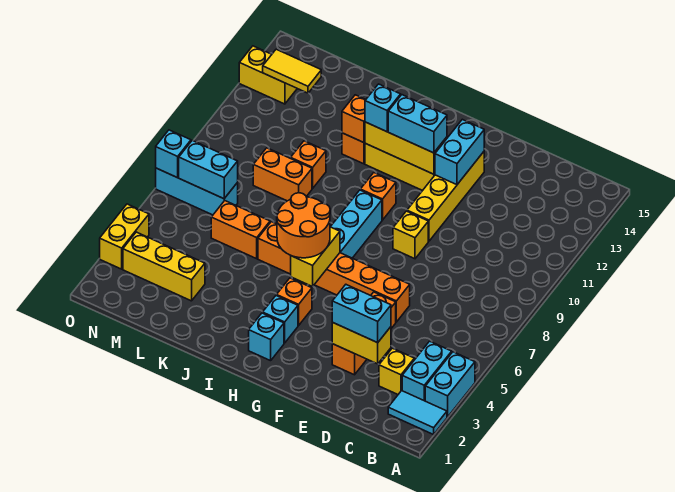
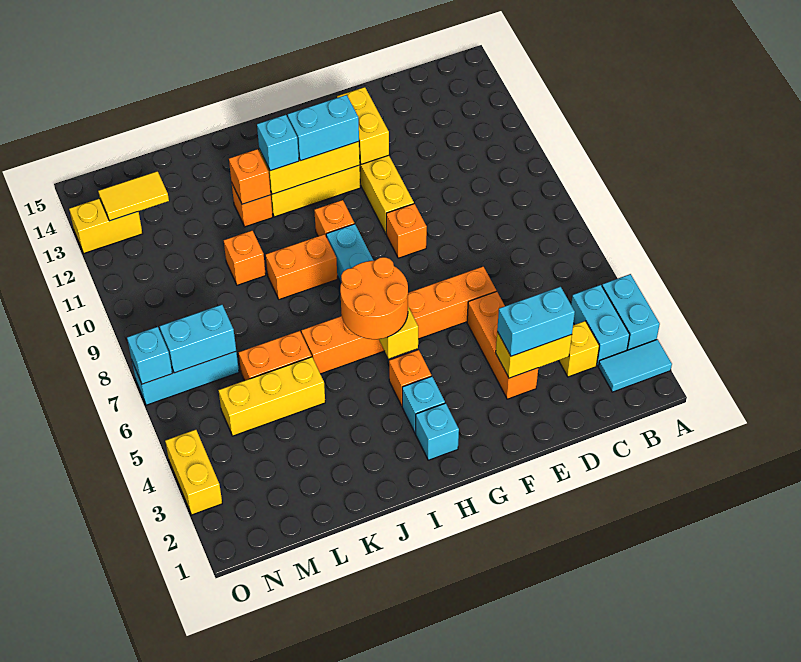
yellow 1x1 brick [393,211,428,259] -> orange 1x1 brick [386,204,427,258]
cyan 1x2 brick [435,119,484,185] -> yellow 1x2 brick [337,87,389,164]
orange 1x2 brick [253,148,312,201] -> orange 1x2 brick moved to [266,234,337,299]
yellow 1x3 brick [123,232,205,301] -> yellow 1x3 brick moved to [218,357,325,436]

